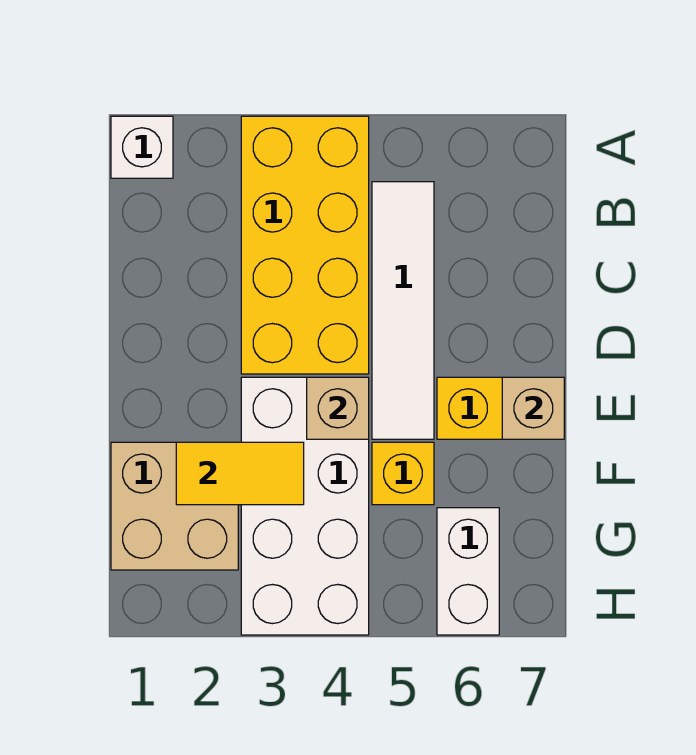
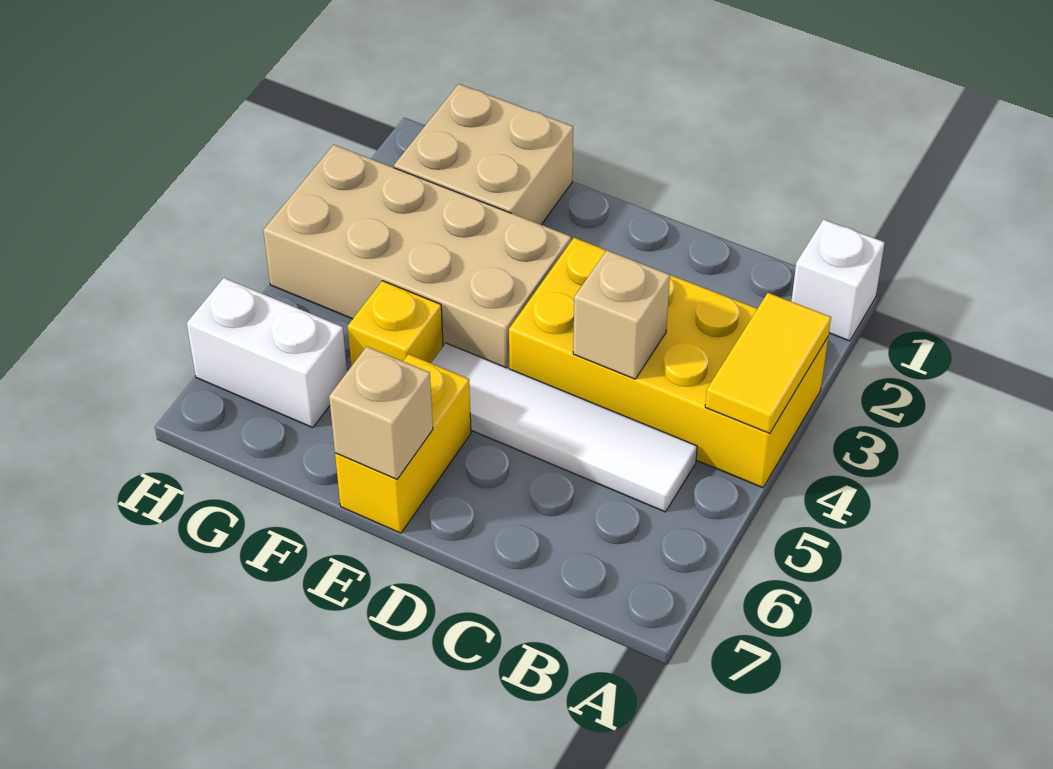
white 2x4 brick [241,377,369,635] -> tan 2x4 brick [263,145,571,369]
tan 1x1 brick [307,377,369,439] -> tan 1x1 brick moved to [573,250,670,379]
yellow 1x2 tile [176,442,304,505] -> yellow 1x2 tile moved to [705,293,831,433]

